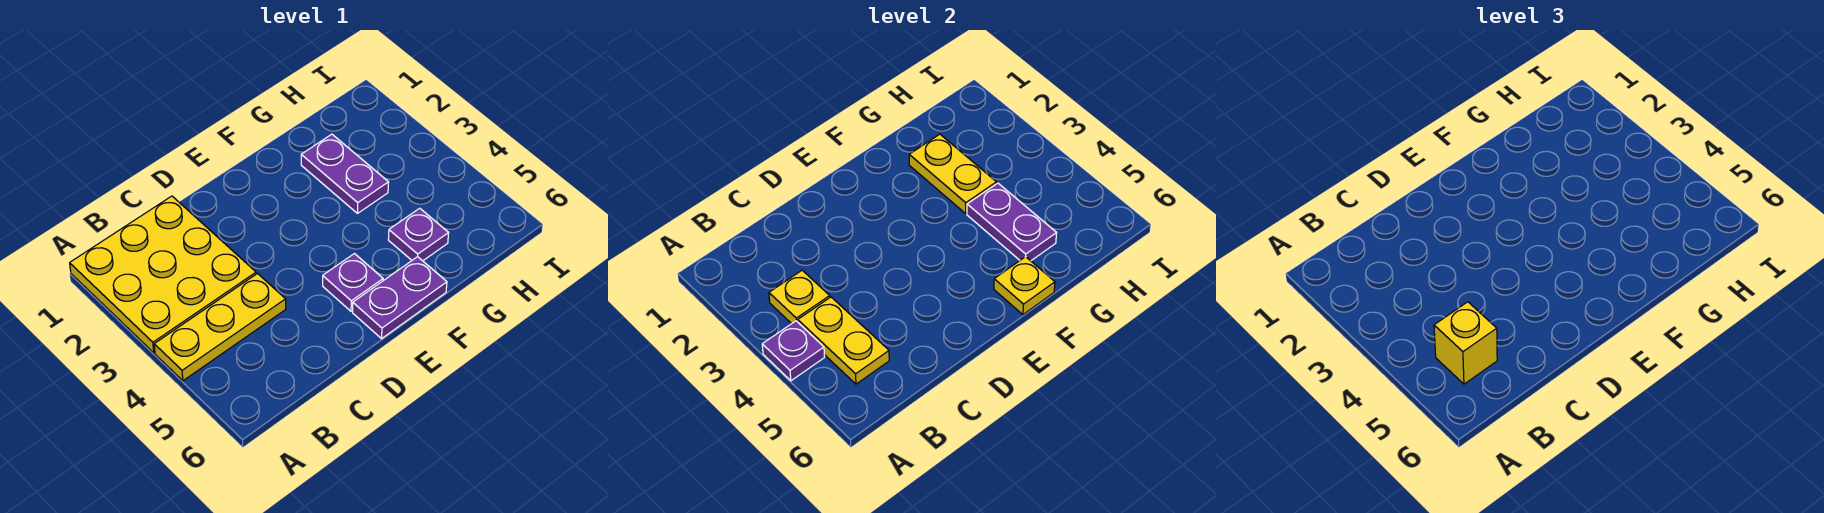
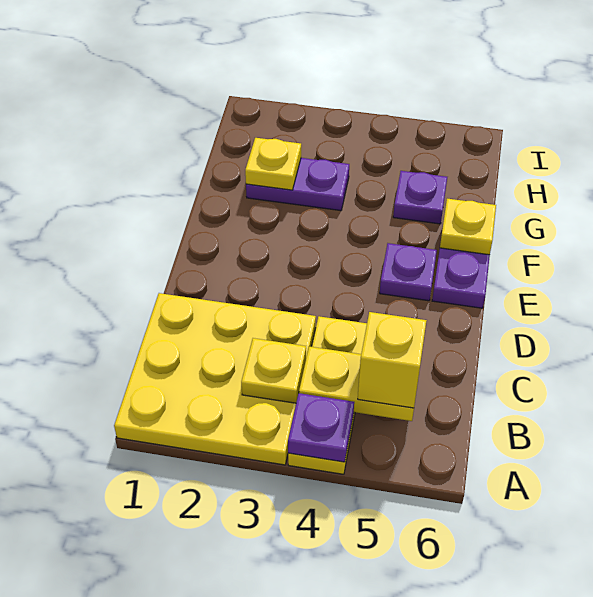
yellow 1x2 plate [909,134,997,213] -> yellow 1x1 plate [245,138,301,190]
purple 1x2 plate [967,183,1057,261] -> none

